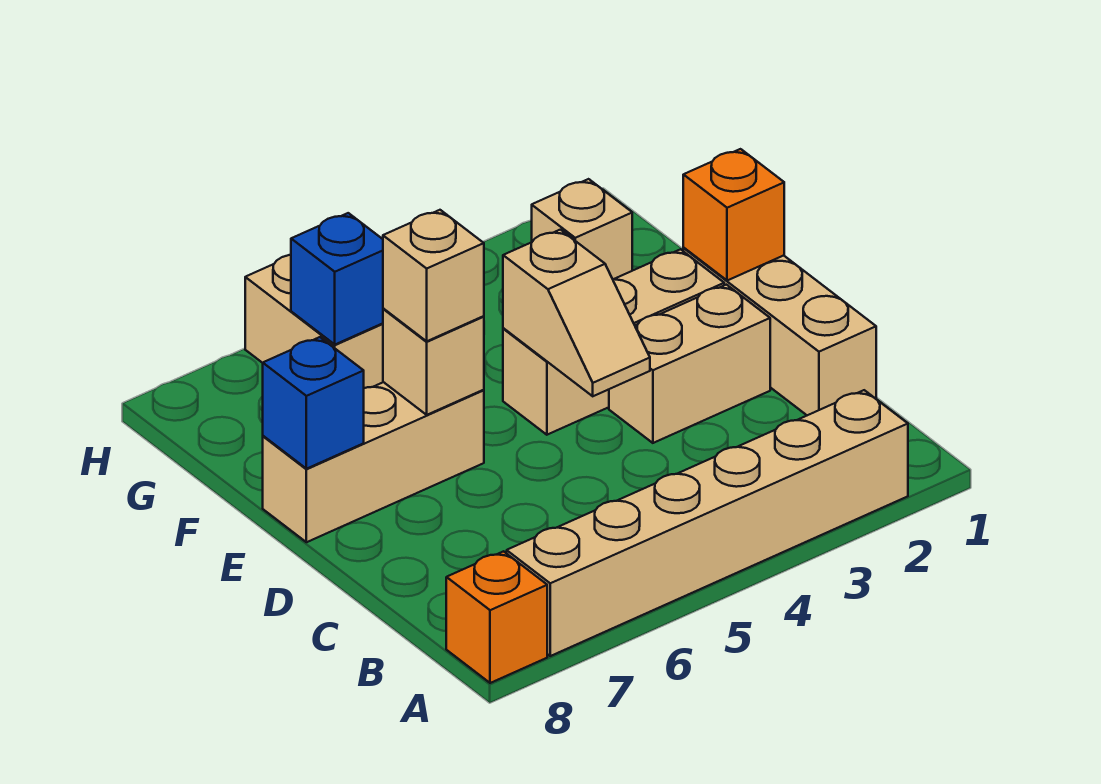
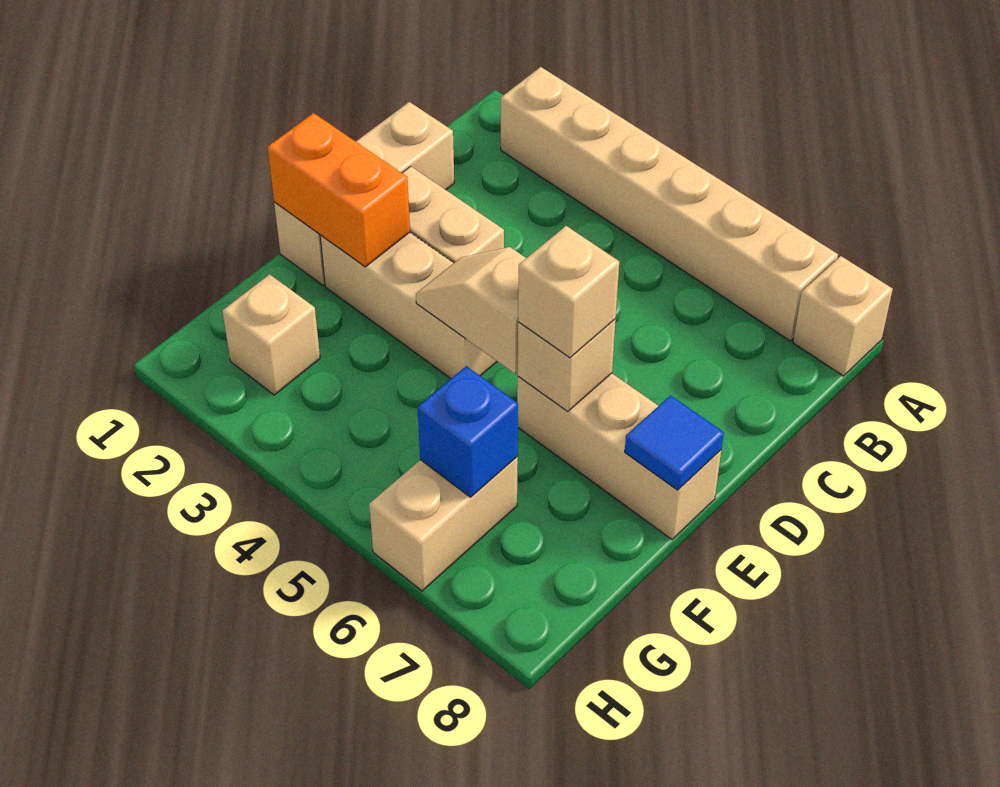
orange 1x1 brick [446,551,547,683] -> tan 1x1 brick [793,256,893,376]
tan 1x2 slope [503,230,650,396] -> tan 1x2 slope turned to [416,247,526,374]
orange 1x1 brick [683,149,784,281] -> orange 1x2 brick [268,113,410,267]
blue 1x1 brick [263,337,364,469] -> blue 1x1 tile [625,395,724,490]

